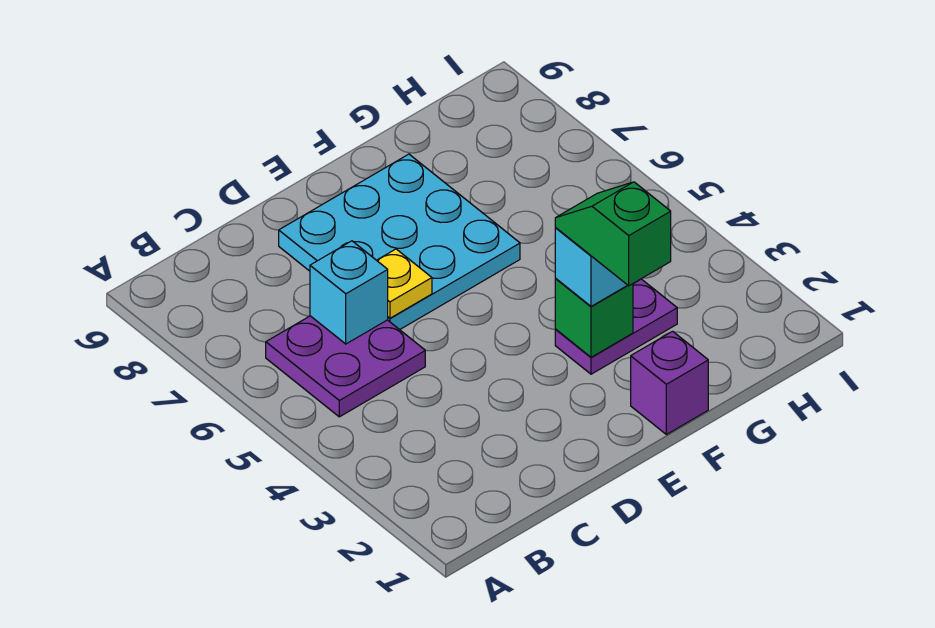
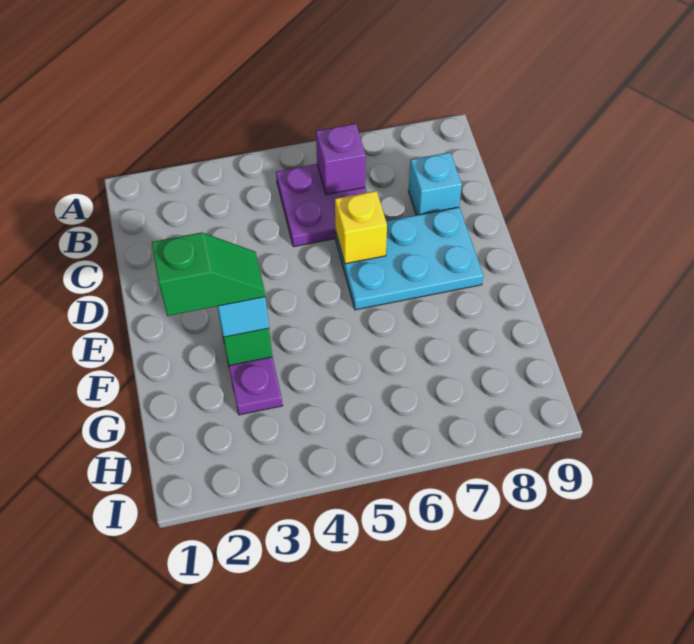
cyan 1x1 brick [310,241,388,344] -> cyan 1x1 brick moved to [408,152,462,215]
cyan 3x3 plate [279,154,520,330] -> cyan 2x3 plate [336,207,483,310]
yellow 1x1 plate [377,249,432,318] -> yellow 1x1 brick [335,191,387,264]
purple 1x1 brick [631,331,708,434] -> purple 1x1 brick moved to [316,124,366,195]

